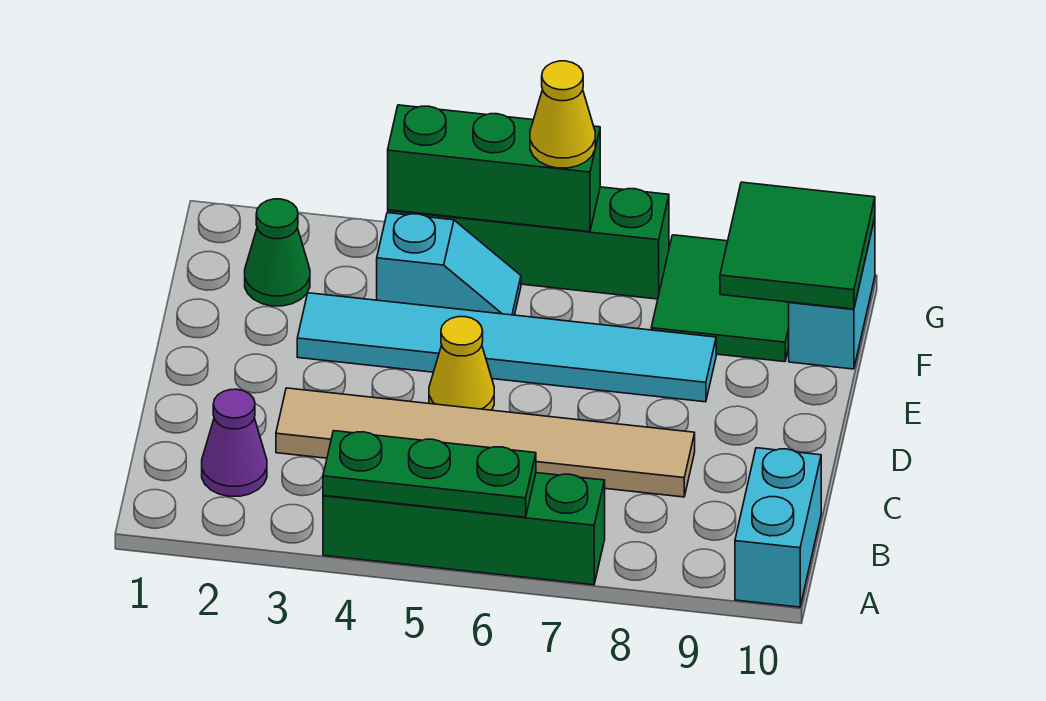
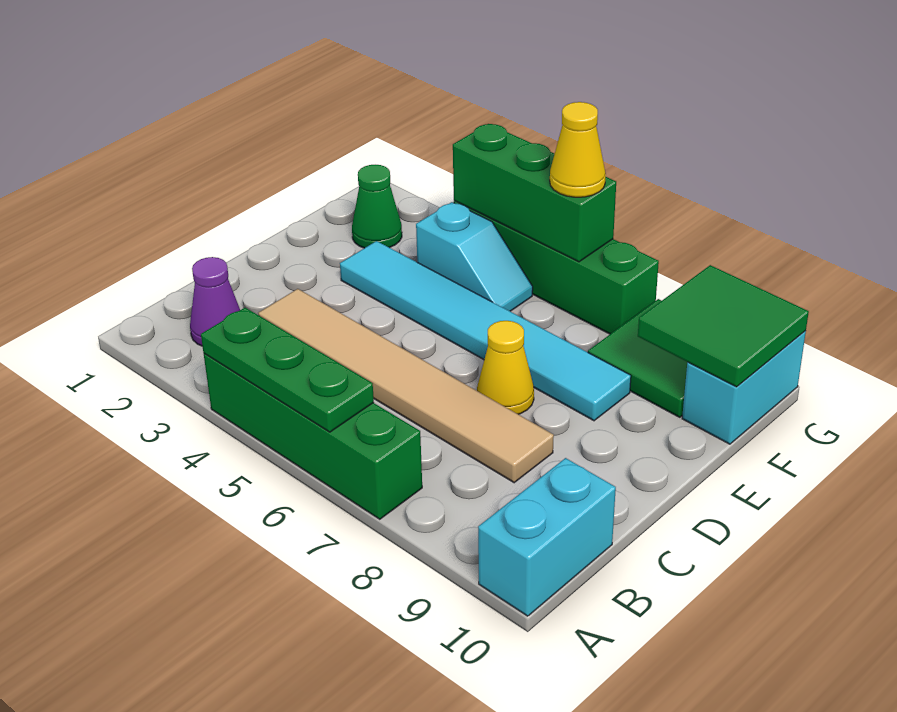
yellow 1x1 cone [429,317,494,410] -> yellow 1x1 cone moved to [477,321,534,414]

